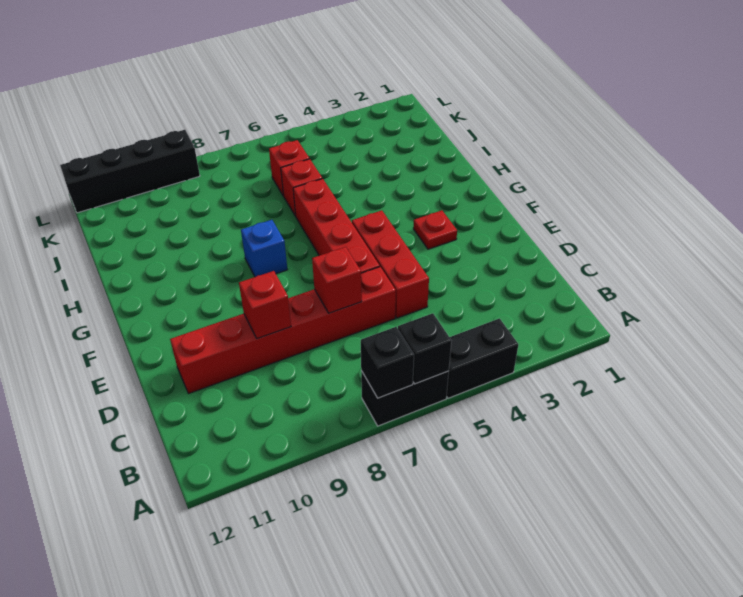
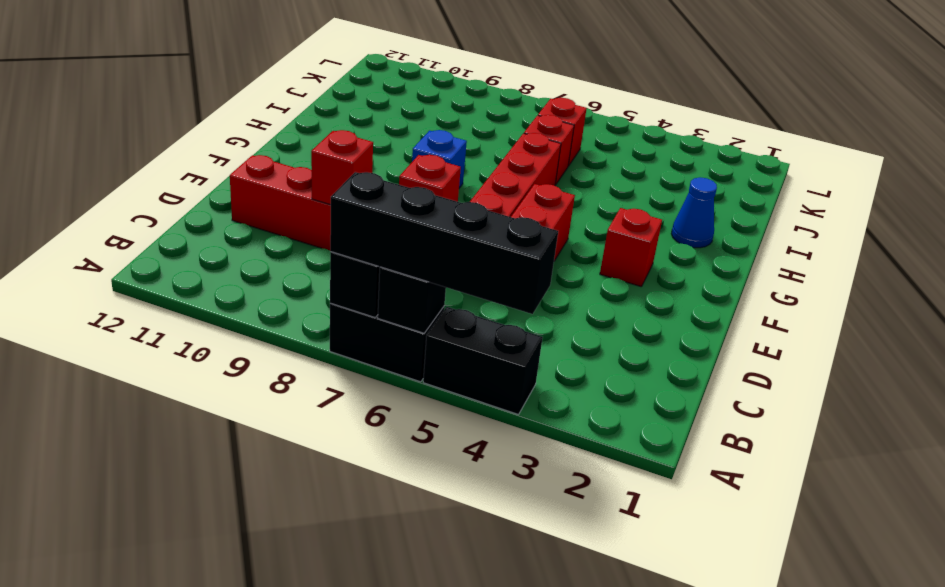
red 1x1 plate [413,210,457,249] -> red 1x1 brick [600,208,662,287]
none -> blue 1x1 cone [671,178,717,248]
black 1x4 brick [60,130,200,213] -> black 1x4 brick moved to [330,172,558,314]

